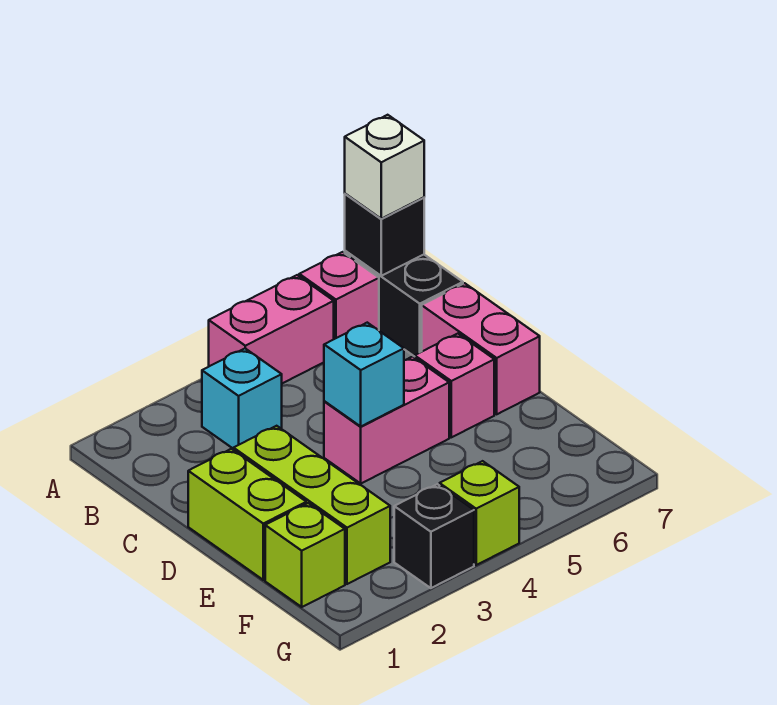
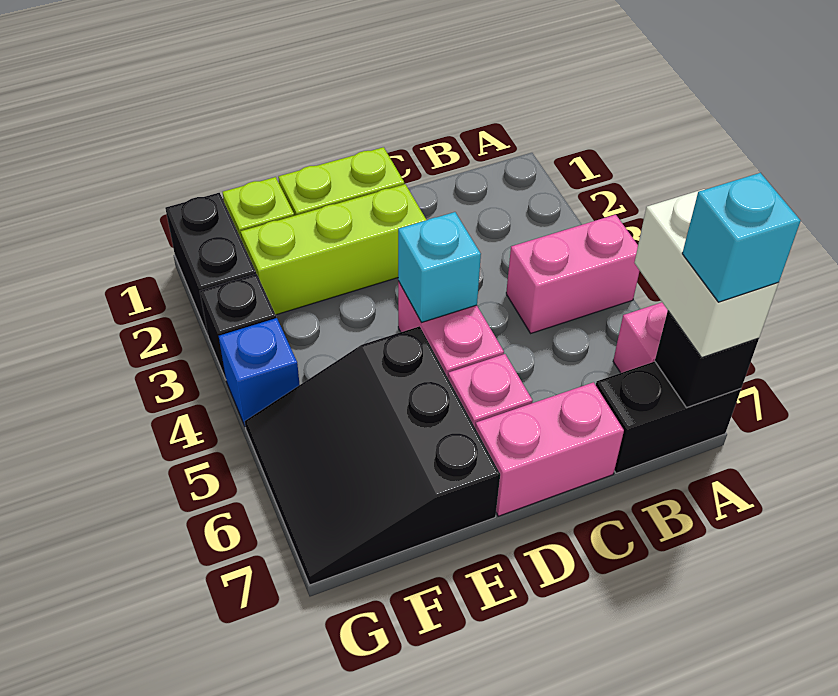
pink 1x2 brick [209,275,334,383] -> pink 1x2 brick turned to [506,214,640,333]
white 1x1 brick [345,115,424,219] -> white 1x2 brick [634,189,779,357]
cyan 1x1 brick [202,349,282,449] -> cyan 1x1 brick moved to [682,173,800,302]
none -> black 3x3 slope [245,326,500,585]
none -> black 1x2 brick [165,193,256,335]
lime 1x1 brick [440,461,519,565] -> blue 1x1 brick [219,318,300,426]

